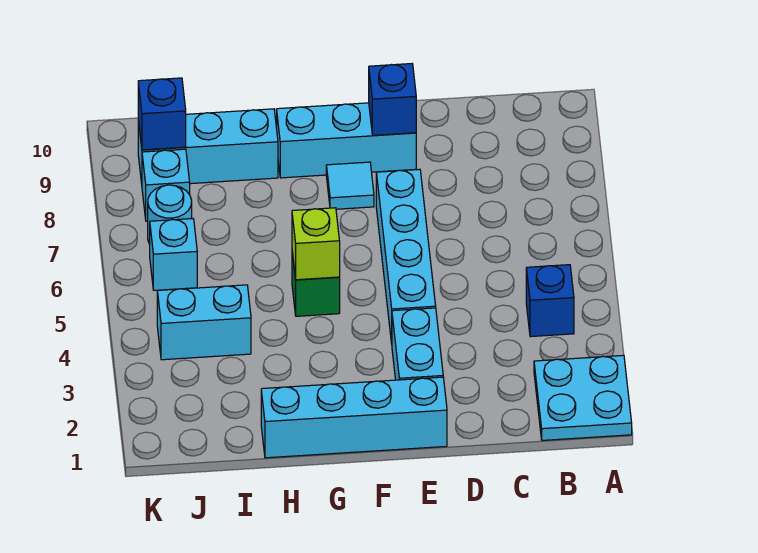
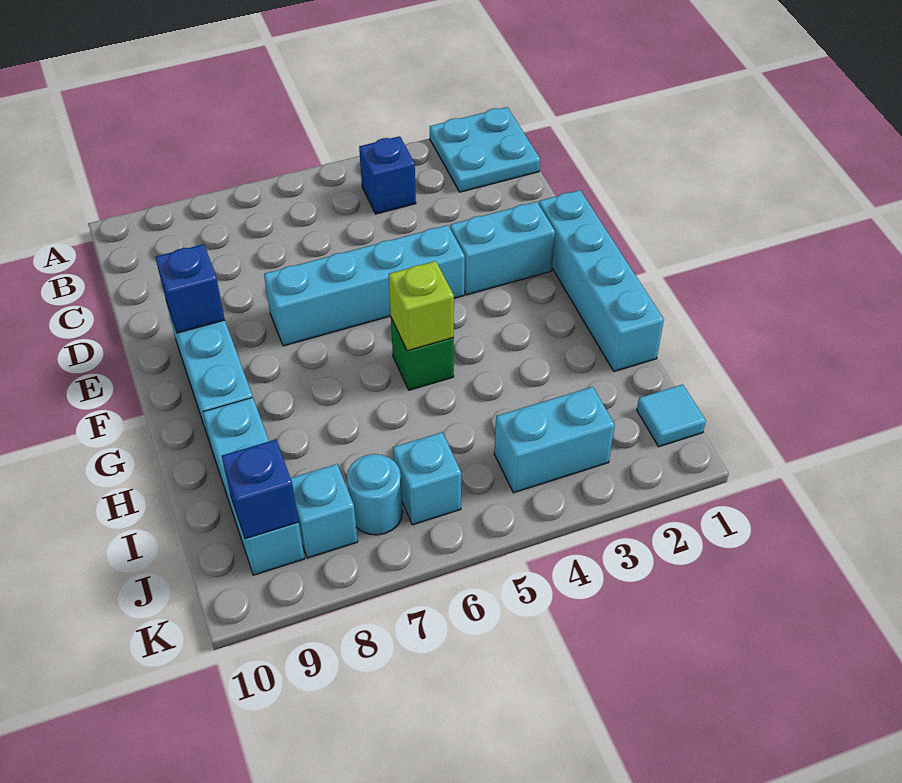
cyan 1x1 tile [326,162,374,209] -> cyan 1x1 tile moved to [637,384,706,447]
cyan 1x2 brick [157,285,251,360] -> cyan 1x2 brick turned to [494,387,615,493]

